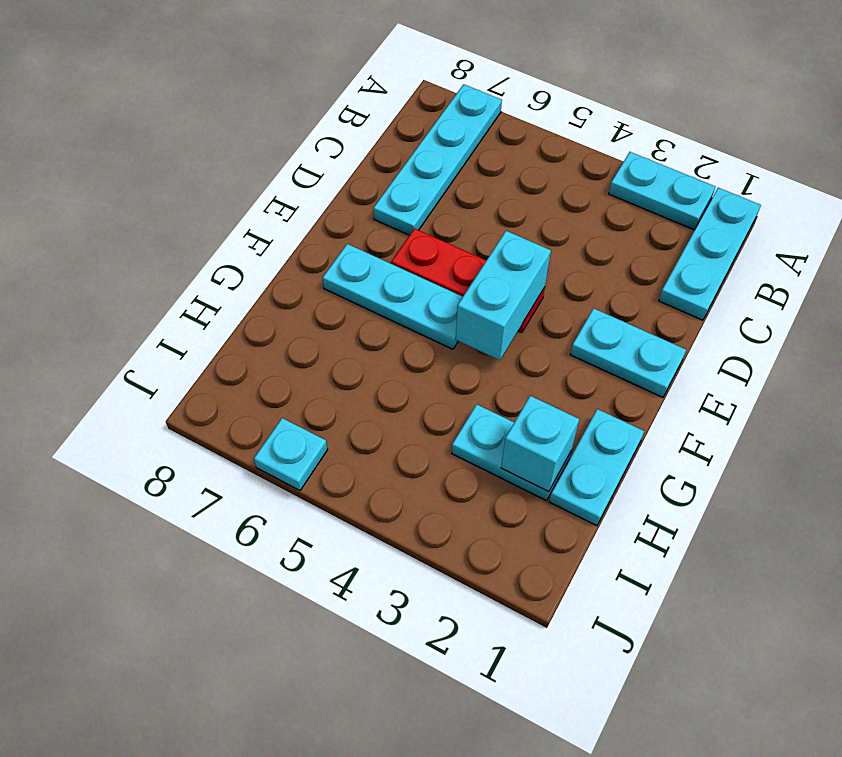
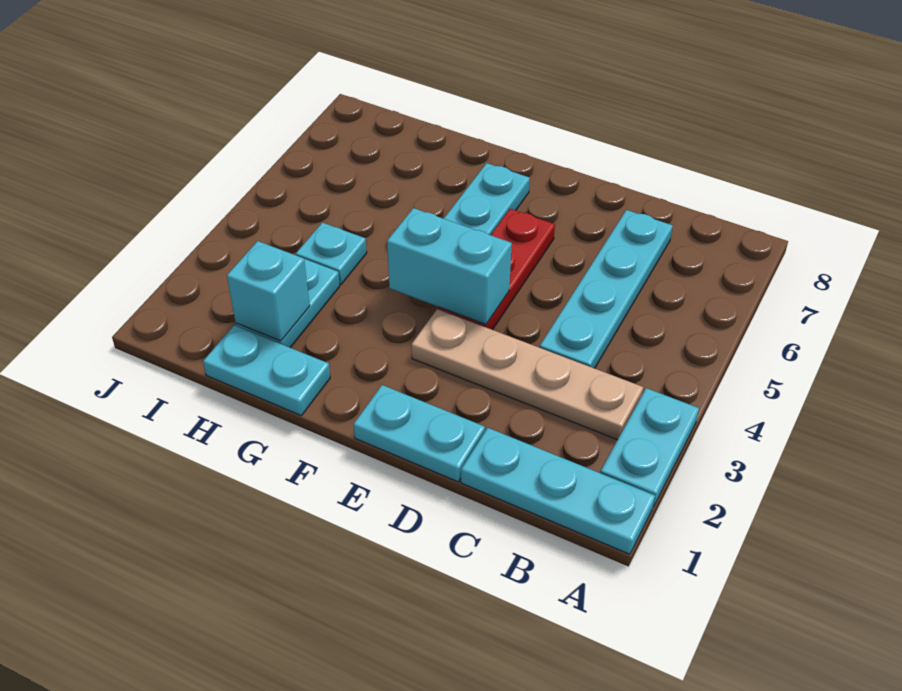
cyan 1x4 plate [373,84,502,235] -> cyan 1x4 plate turned to [540,210,673,368]
none -> tan 1x4 plate [412,309,643,440]
cyan 1x2 plate [570,308,686,397] -> cyan 1x2 plate turned to [354,385,485,482]
cyan 1x1 plate [254,418,328,490] -> cyan 1x1 plate moved to [296,223,367,285]

